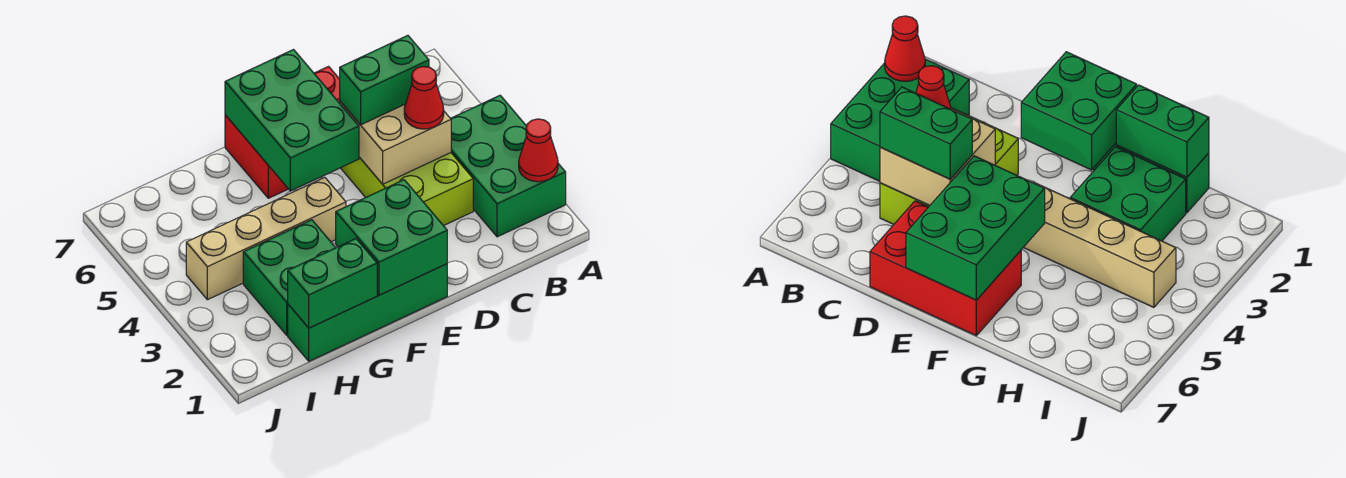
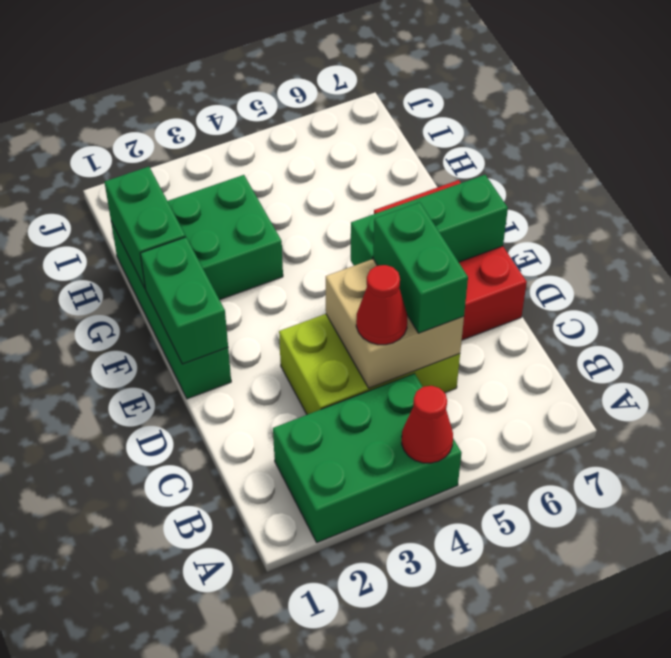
red 1x1 cone [519,119,558,182] -> red 1x1 cone moved to [402,386,453,463]
green 2x2 brick [336,180,447,295] -> green 1x2 brick [140,237,228,364]
green 2x3 brick [225,50,359,191] -> green 1x3 brick [351,175,508,266]
tan 1x4 brick [186,177,346,300] -> none

